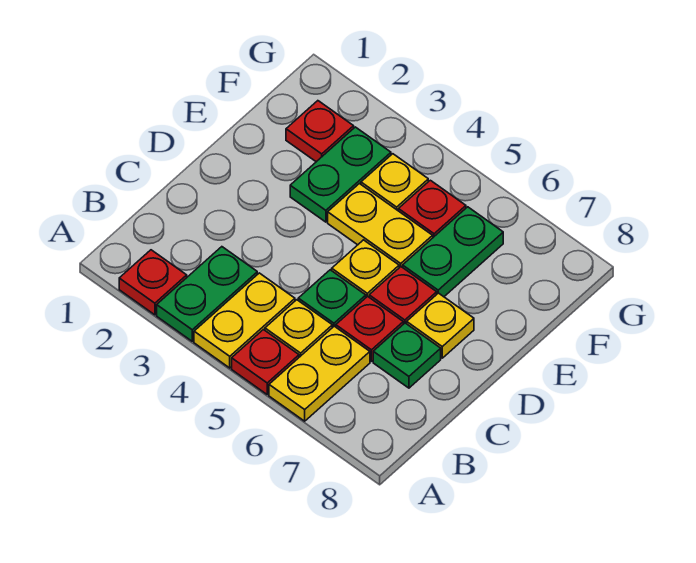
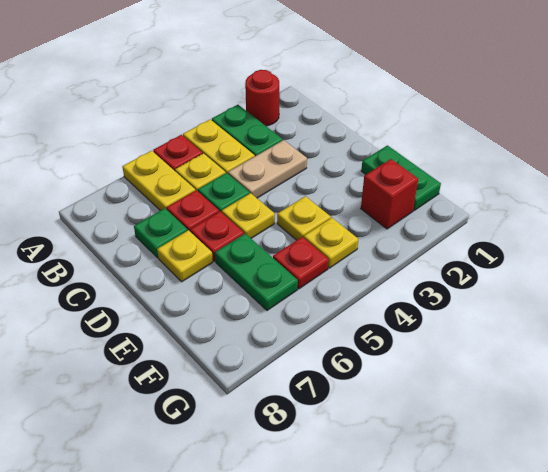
red 1x1 plate [119,250,187,315] -> red 1x1 round brick [245,70,279,126]
none -> tan 1x2 plate [228,140,307,198]
green 1x2 plate [290,127,391,222] -> green 1x2 plate moved to [361,145,441,211]
yellow 1x2 plate [328,184,433,268] -> yellow 1x1 plate [277,196,331,240]
red 1x1 plate [286,101,354,162] -> red 1x1 brick [361,159,418,229]

